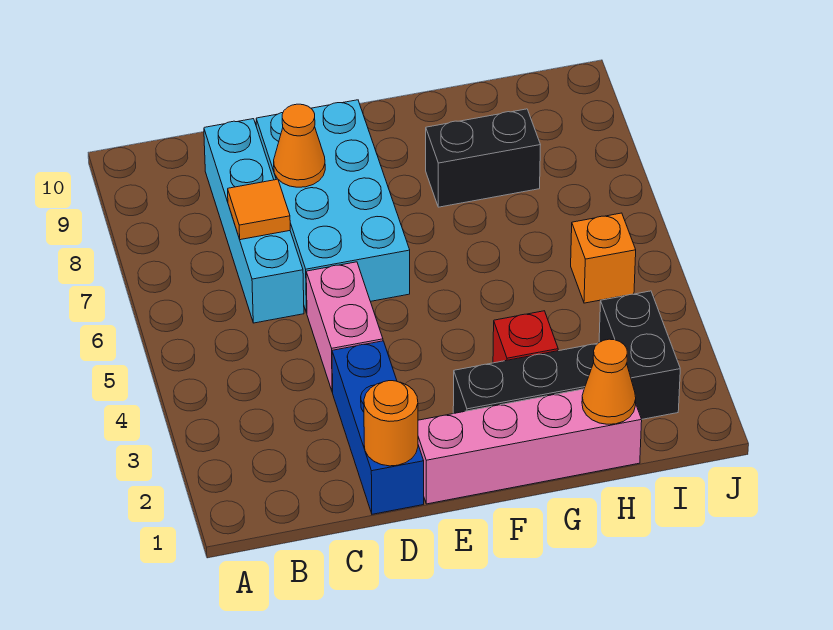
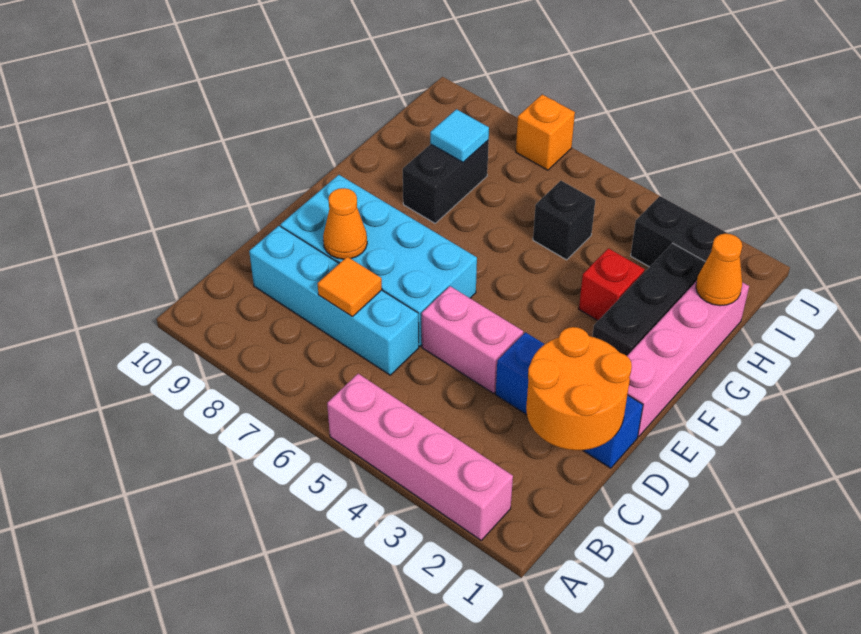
none -> pink 1x4 brick [327,374,513,540]
orange 1x1 round brick [364,381,418,466] -> orange 2x2 round brick [526,327,632,450]
none -> black 1x1 brick [533,181,595,260]
none -> cyan 1x1 tile [430,109,489,162]
orange 1x1 brick [571,213,636,303] -> orange 1x1 brick moved to [516,94,575,170]

